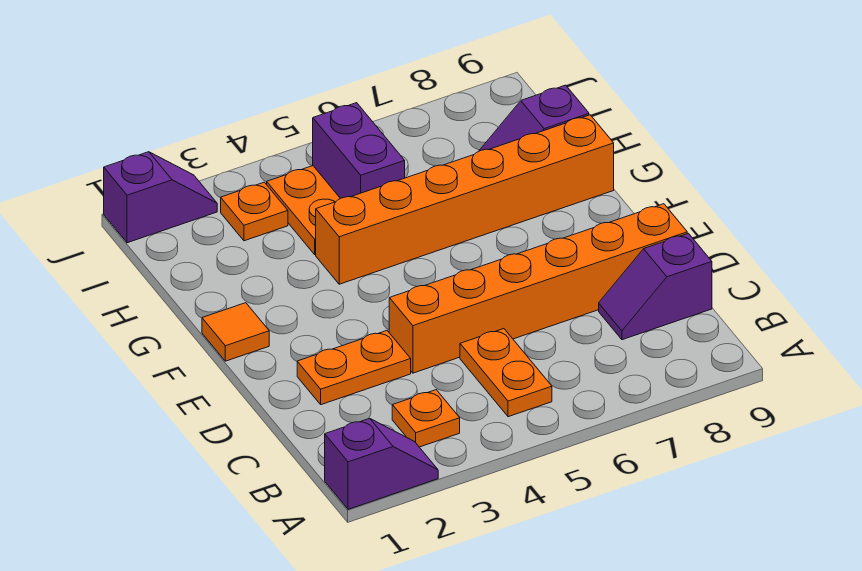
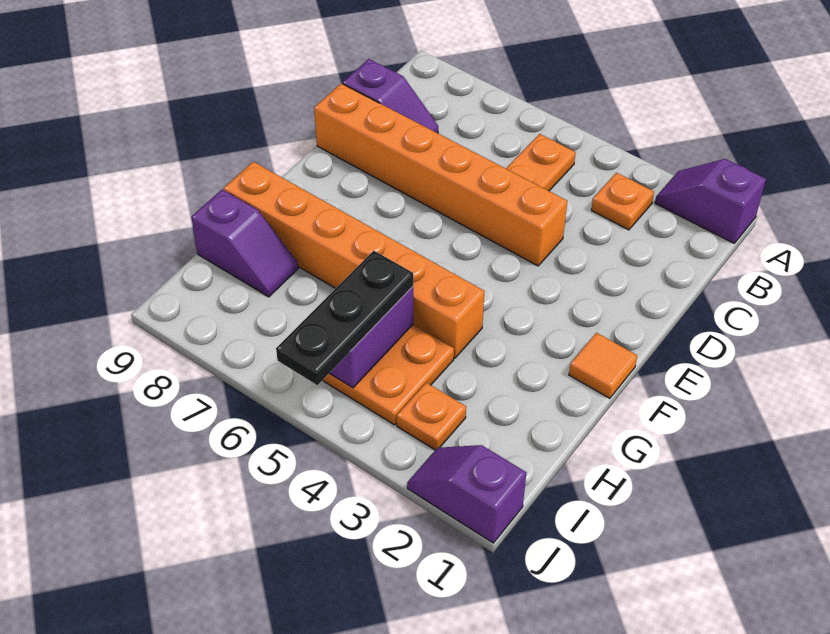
orange 1x2 plate [297,331,411,405] -> none
none -> black 1x3 plate [276,251,413,385]

